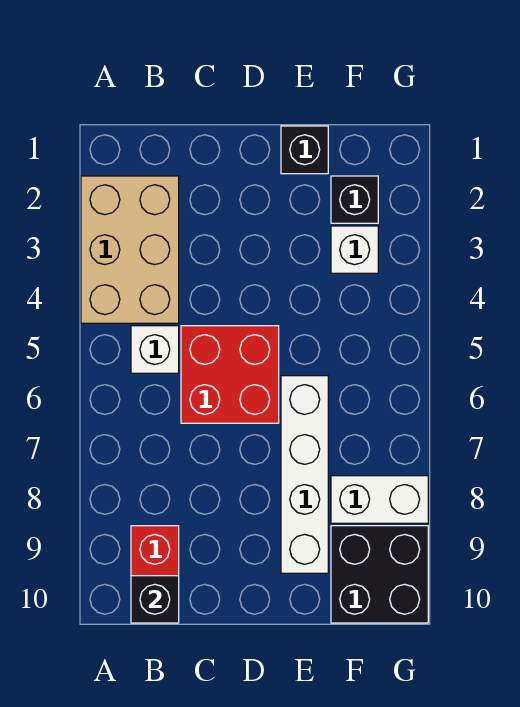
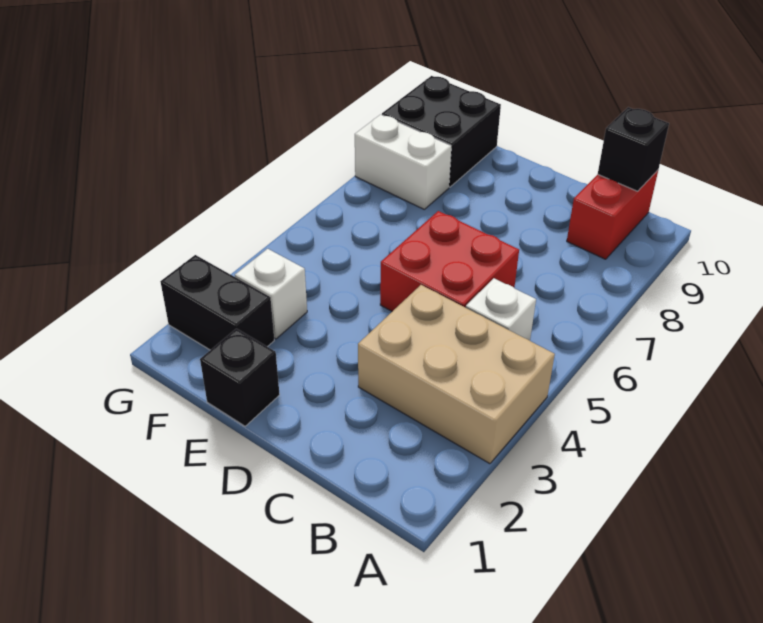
tan 2x3 brick [81,176,179,323] -> tan 2x3 brick turned to [358,285,555,464]
white 1x4 brick [281,376,328,573] -> none
black 1x1 brick [331,176,378,223] -> black 1x2 brick [160,255,274,350]

